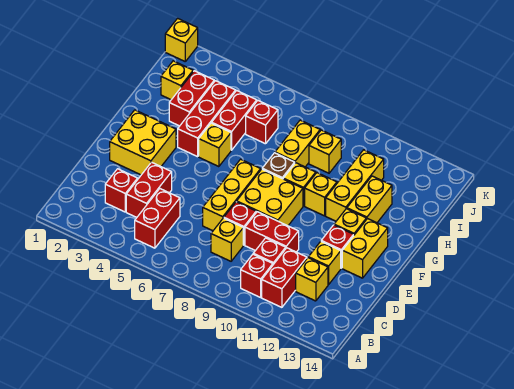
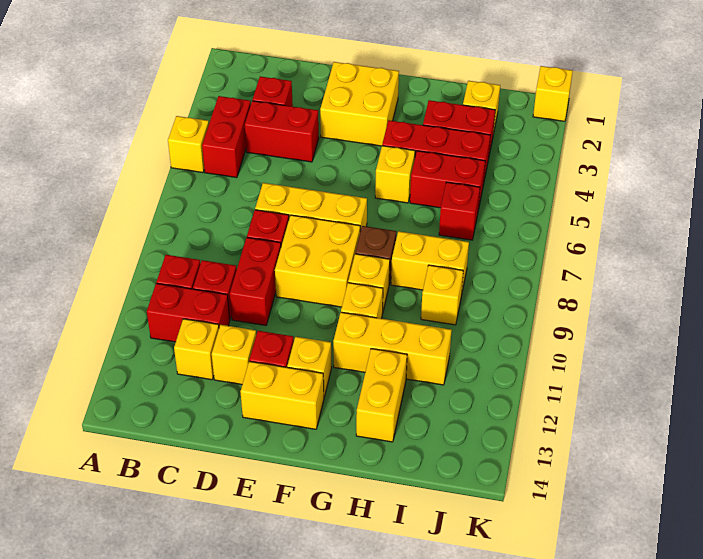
red 1x2 brick [135,189,180,248] -> red 1x2 brick turned to [202,96,251,178]
yellow 1x1 brick [211,218,243,261] -> yellow 1x1 brick moved to [168,116,209,173]
yellow 1x2 brick [347,176,392,223] -> yellow 1x2 brick turned to [356,349,407,442]

